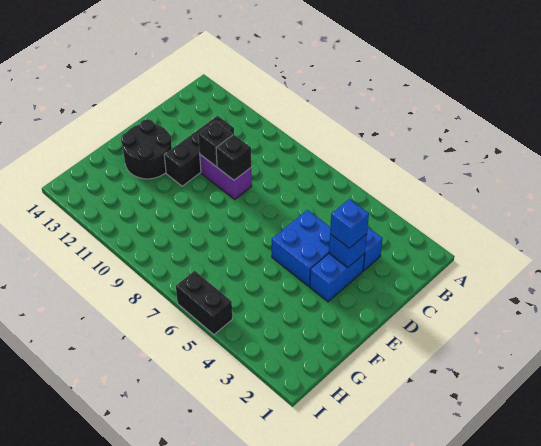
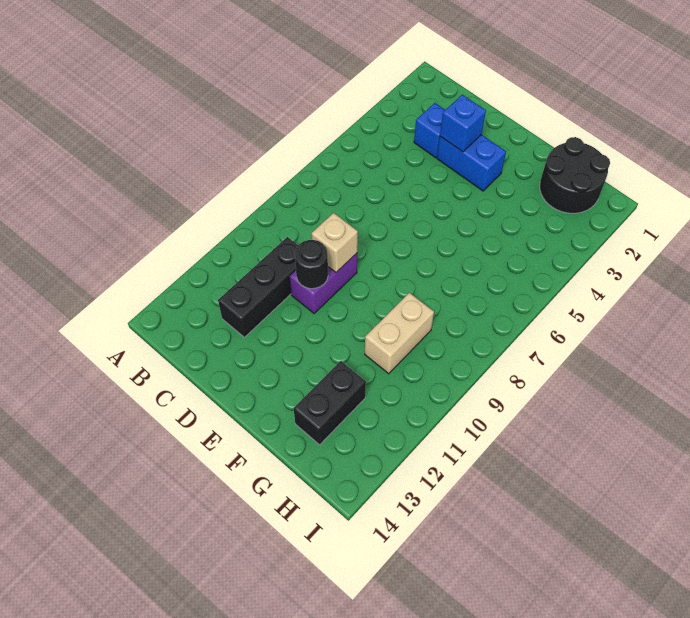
black 1x3 brick [164,116,234,186] -> black 1x3 brick turned to [218,237,298,337]
blue 1x1 brick [330,199,369,248] -> none
blue 2x2 brick [272,210,330,286] -> none
black 1x1 brick [216,135,251,180] -> tan 1x1 brick [311,213,358,272]
black 1x1 brick [198,121,233,166] -> black 1x1 round brick [295,240,328,289]
black 2x2 round brick [121,119,172,179] -> black 2x2 round brick moved to [540,137,610,213]
none -> tan 1x2 brick [365,293,434,374]
black 1x2 brick [176,271,232,335] -> black 1x2 brick moved to [294,361,366,445]

